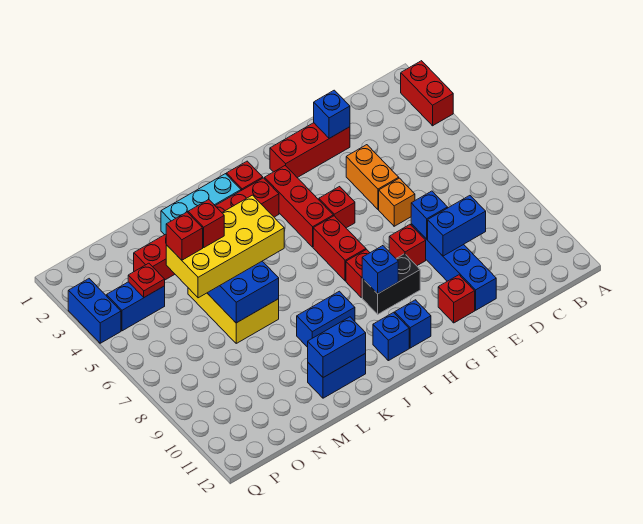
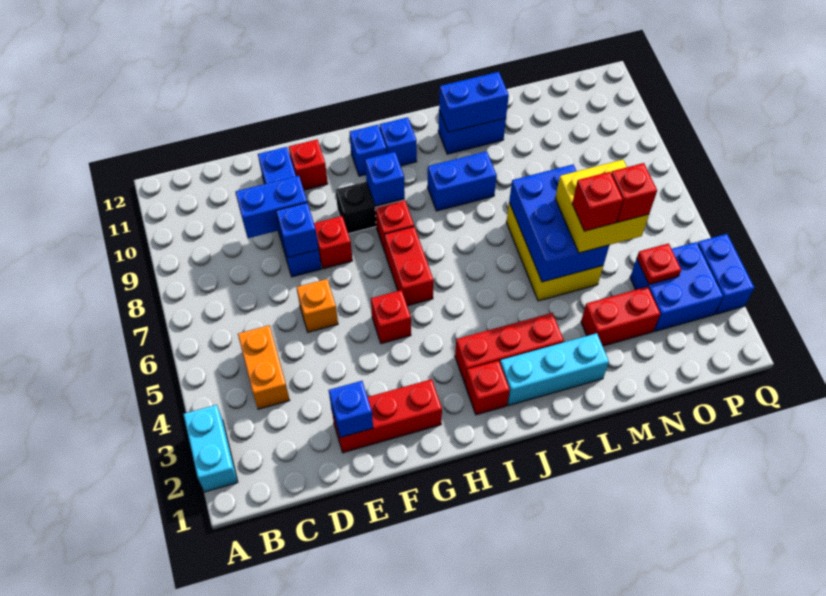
red 1x2 brick [401,61,453,126] -> cyan 1x2 brick [183,405,238,492]
orange 1x2 brick [346,145,399,209] -> orange 1x2 brick moved to [238,325,290,409]
red 1x3 brick [265,166,333,247] -> none
yellow 2x4 brick [166,195,284,298] -> yellow 2x2 brick [555,160,649,253]
blue 1x2 brick [107,282,165,331] -> blue 2x2 brick [630,242,723,331]

